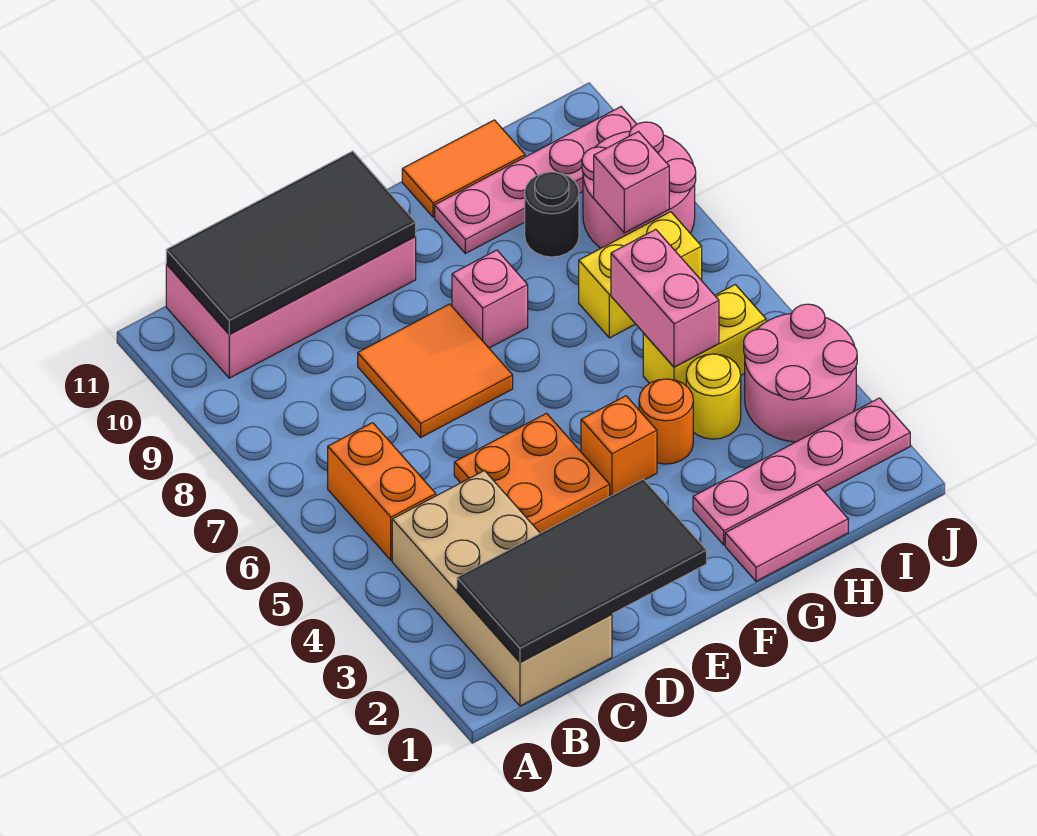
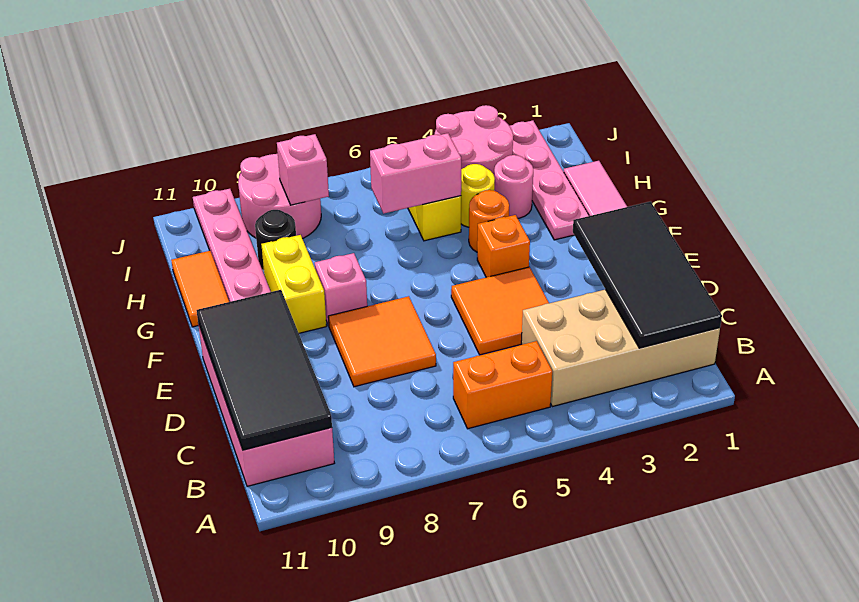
orange 2x2 plate [454,413,610,533] -> orange 2x2 tile [451,267,549,355]
none -> pink 1x1 round brick [494,155,533,218]
yellow 1x2 brick [579,212,702,338] -> yellow 1x2 brick moved to [261,235,326,333]

